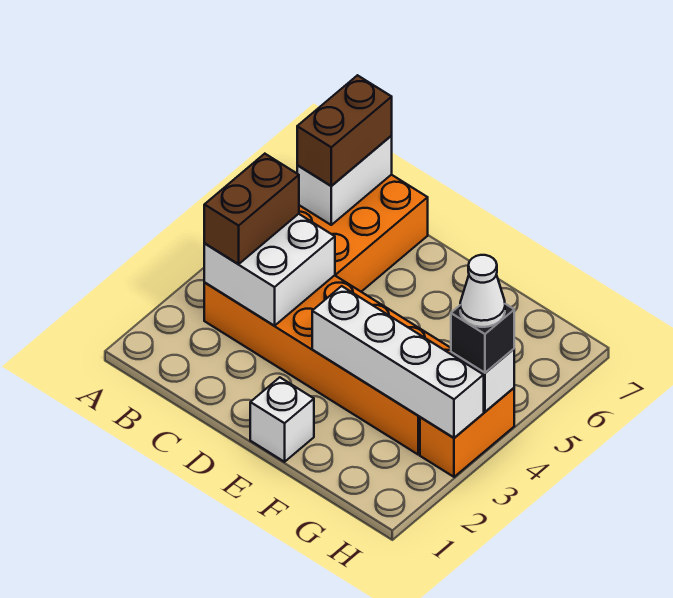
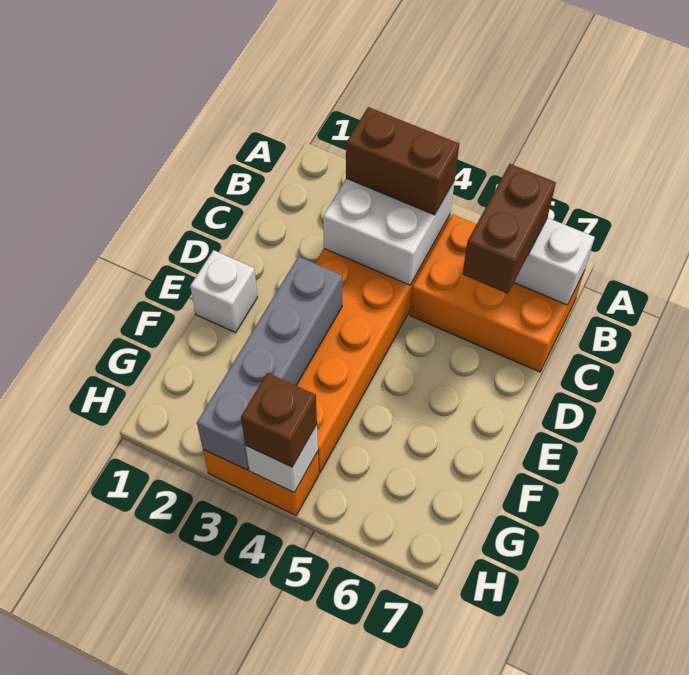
brown 1x2 brick [297,75,392,186] -> brown 1x2 brick turned to [463,164,556,294]
white 1x4 brick [312,286,484,438] -> grey 1x4 brick [197,257,342,470]
black 1x1 brick [451,304,514,373] -> brown 1x1 brick [241,373,317,467]
white 1x1 cone [460,255,505,327] -> none

